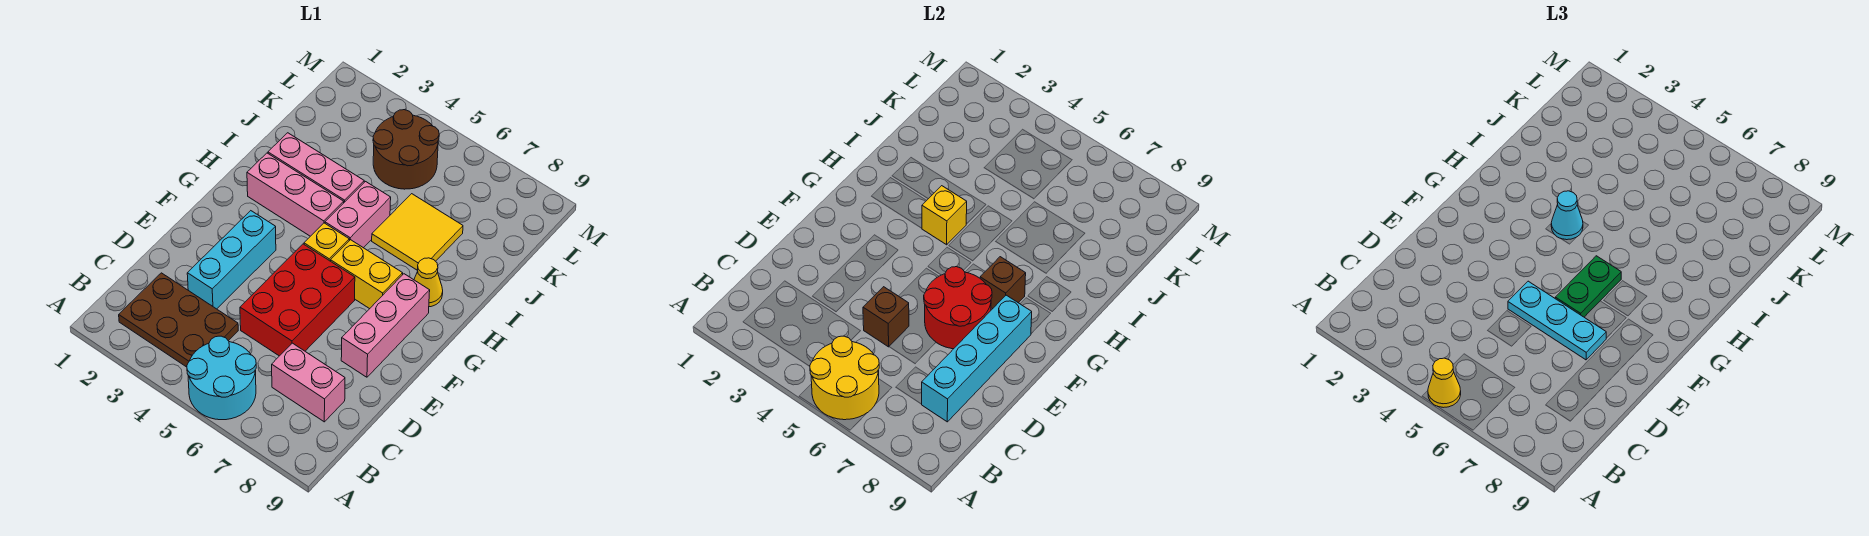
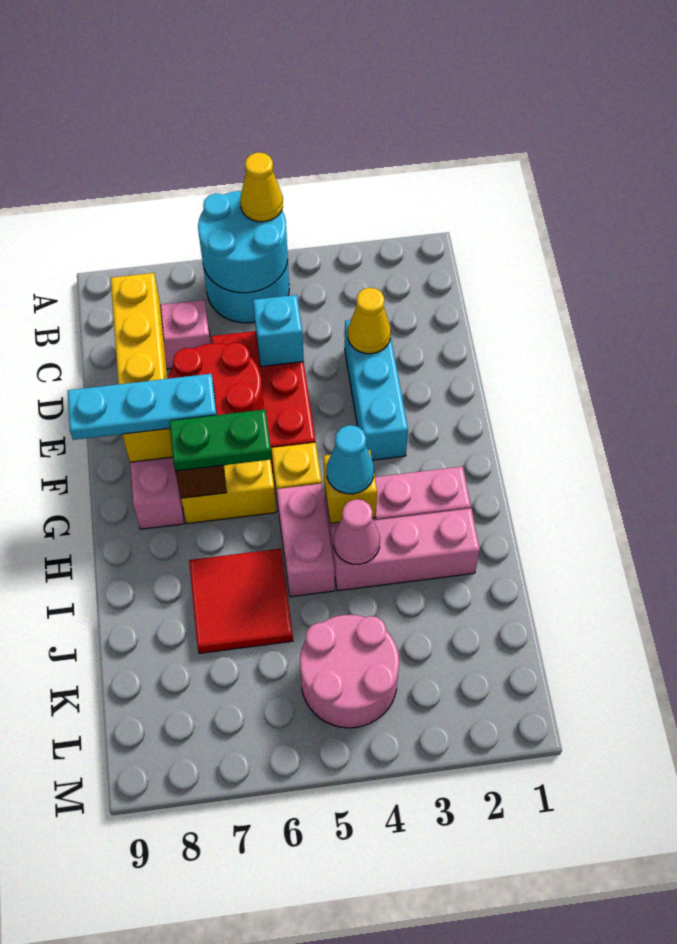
yellow 2x2 round brick [810,336,879,420] -> cyan 2x2 round brick [198,191,288,293]
brown 2x3 plate [119,273,238,367] -> none
cyan 1x4 brick [922,295,1032,422] -> yellow 1x4 brick [111,273,173,462]
brown 1x1 brick [863,287,909,347] -> cyan 1x1 brick [253,295,304,366]
cyan 1x3 plate [1508,281,1606,360] -> cyan 1x3 plate moved to [68,374,217,440]
green 1x2 plate [1555,256,1621,317] -> green 1x2 plate turned to [169,409,272,471]
yellow 1x1 cone [414,258,443,307] -> yellow 1x1 cone moved to [348,288,391,354]
none -> pink 1x1 cone [334,499,380,564]
yellow 2x2 tile [372,194,463,271] -> red 2x2 tile [189,549,293,653]
brown 2x2 round brick [373,110,439,189] -> pink 2x2 round brick [300,615,399,728]

